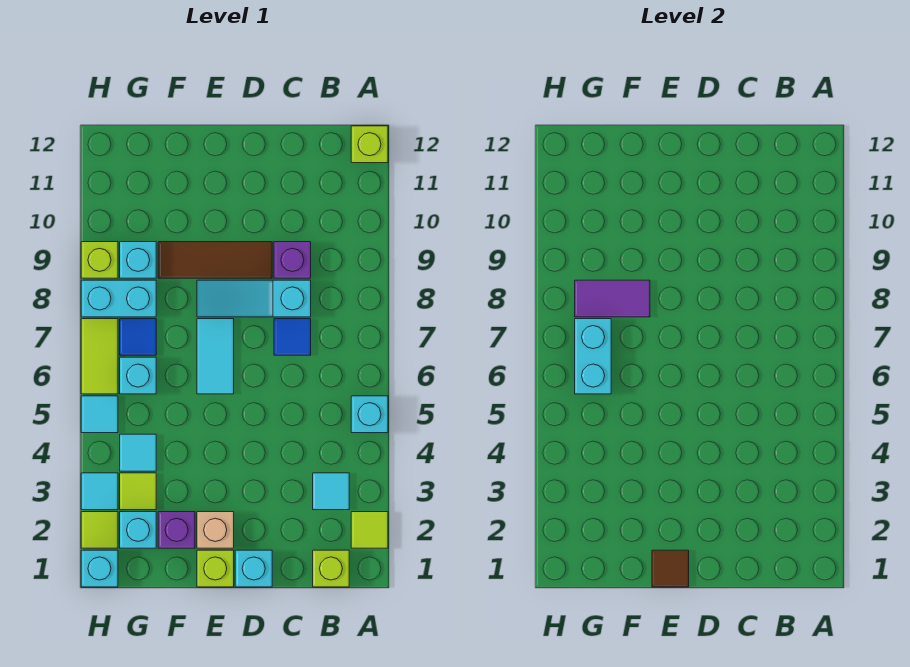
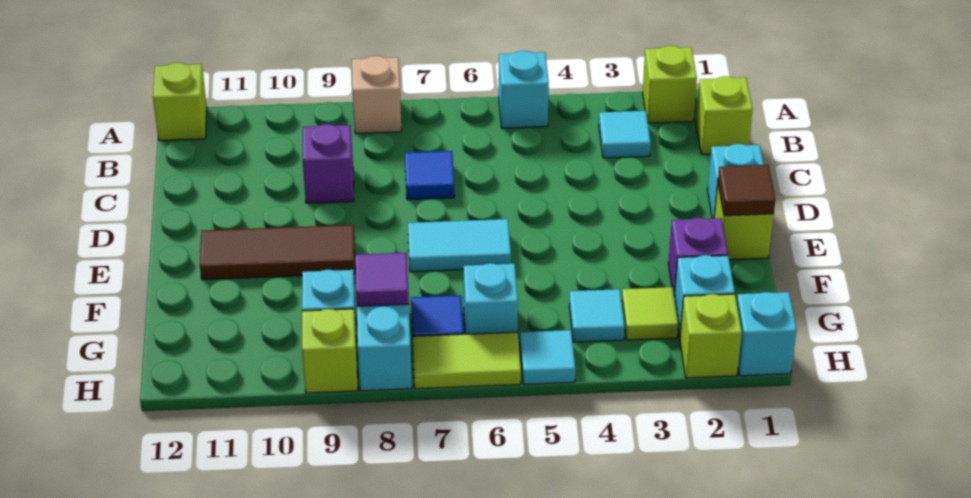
lime 1x1 tile [351,512,388,548] -> lime 1x1 brick [643,46,697,123]
cyan 1x3 slope [197,280,311,317] -> none
brown 1x3 tile [158,242,272,278] -> brown 1x3 tile turned to [200,225,355,280]
tan 1x1 brick [197,512,234,548] -> tan 1x1 brick moved to [352,56,401,134]
purple 1x2 tile [575,280,650,317] -> purple 1x1 tile [355,253,409,306]
cyan 1x2 brick [575,319,611,394] -> none
lime 1x1 tile [81,512,118,548] -> lime 1x1 brick [680,294,742,378]
cyan 1x1 tile [81,473,118,510] -> none

